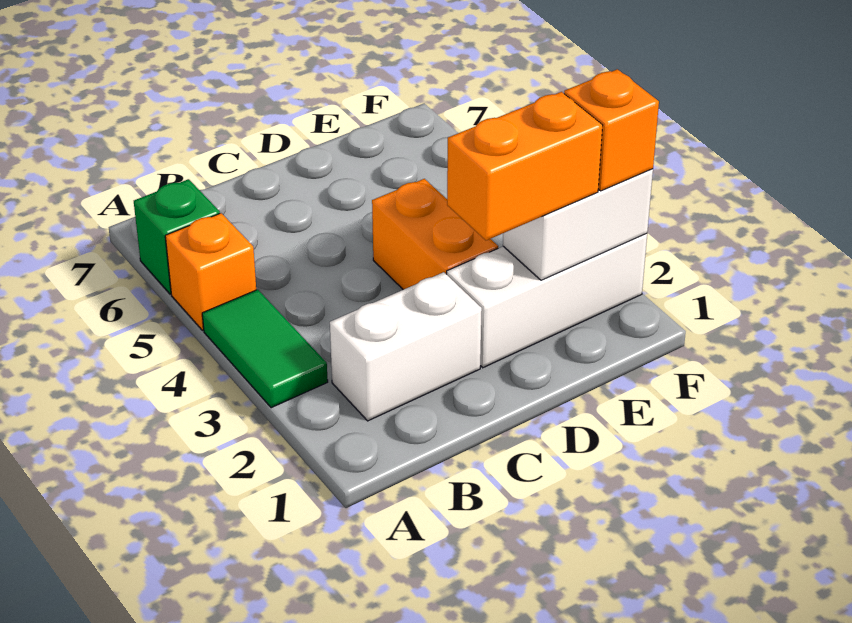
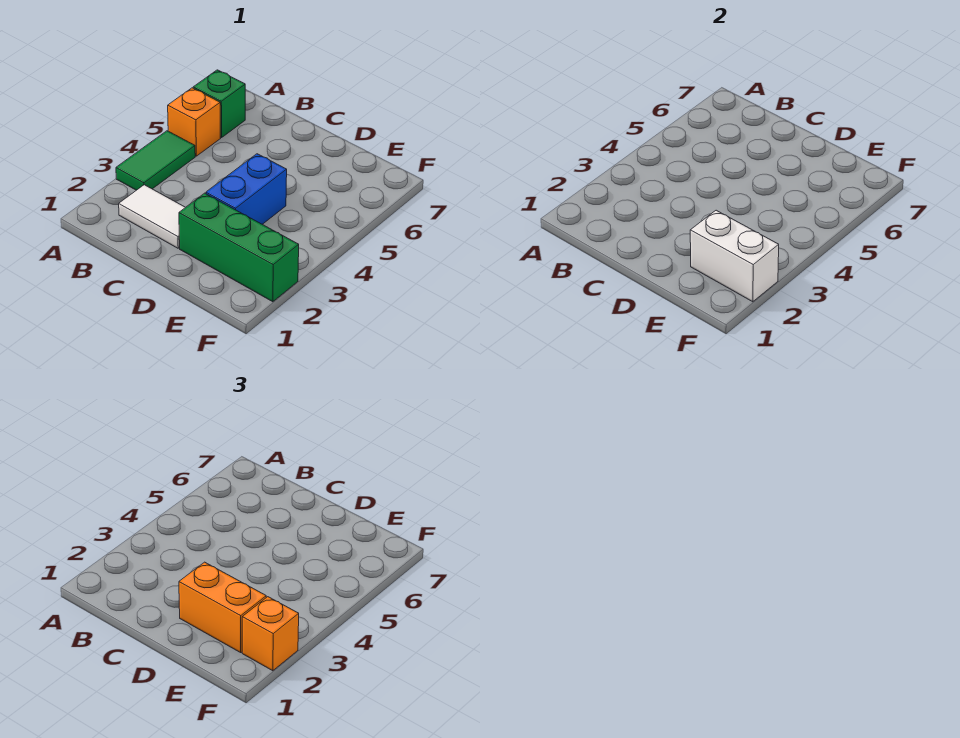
white 1x2 brick [330,272,482,421] -> white 1x2 tile [119,185,185,248]
white 1x3 brick [447,233,647,368] -> green 1x3 brick [179,193,299,302]
orange 1x2 brick [372,179,498,290] -> blue 1x2 brick [206,154,287,224]

